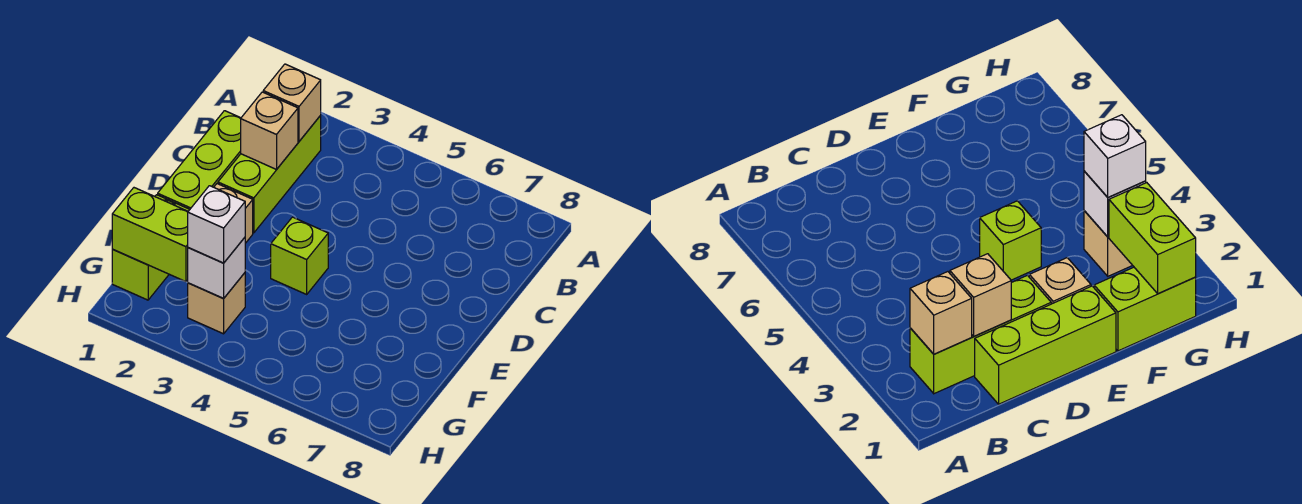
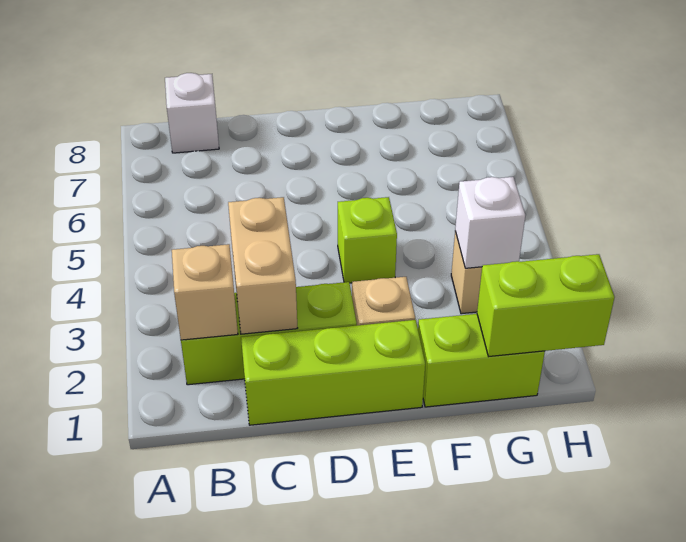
tan 1x1 brick [241,92,298,169] -> tan 1x2 brick [228,197,297,334]
lime 1x2 brick [112,188,188,282] -> lime 1x2 brick turned to [477,254,615,356]
white 1x1 brick [188,186,245,263] -> white 1x1 brick moved to [165,73,219,153]

